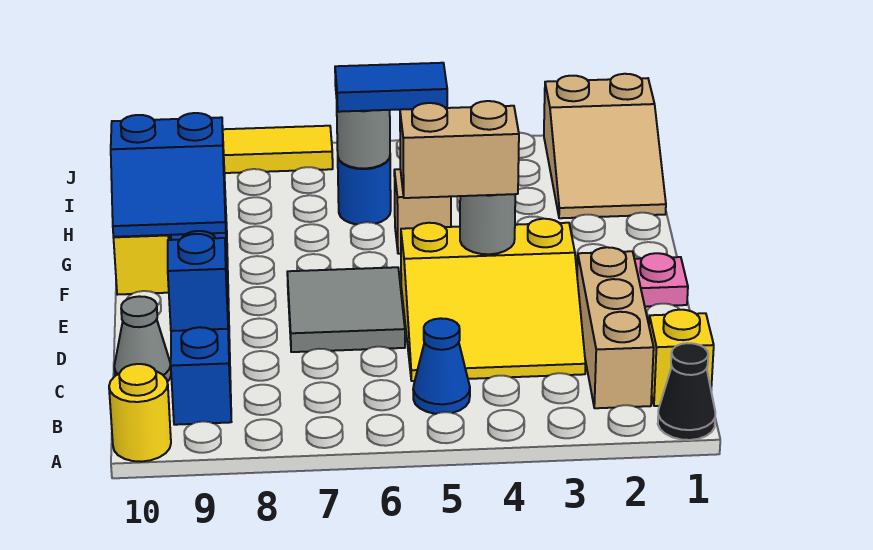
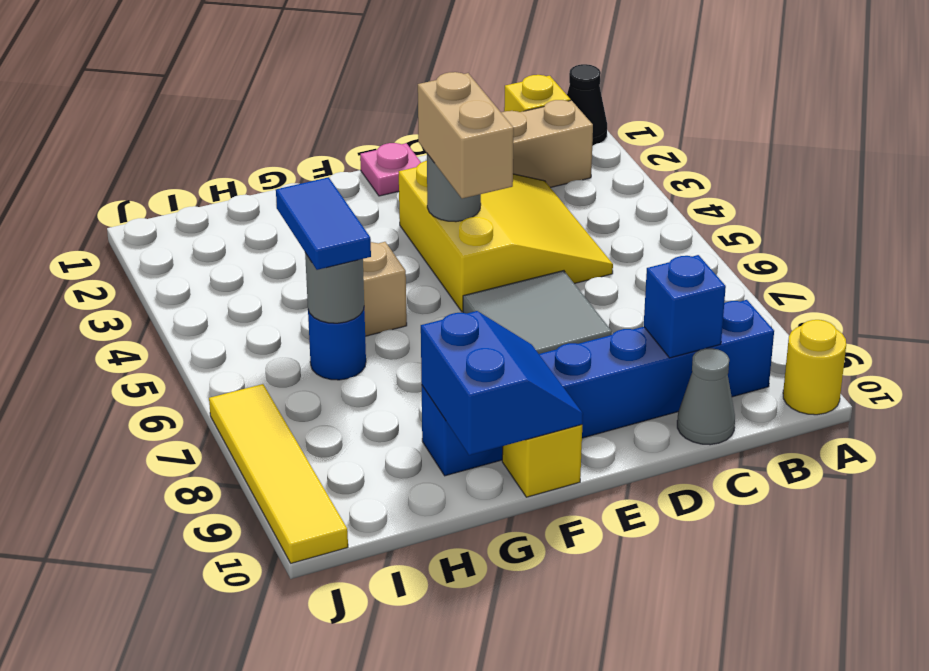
blue 1x1 cone [413,318,470,414] -> none
tan 2x3 slope [544,74,666,218] -> none

